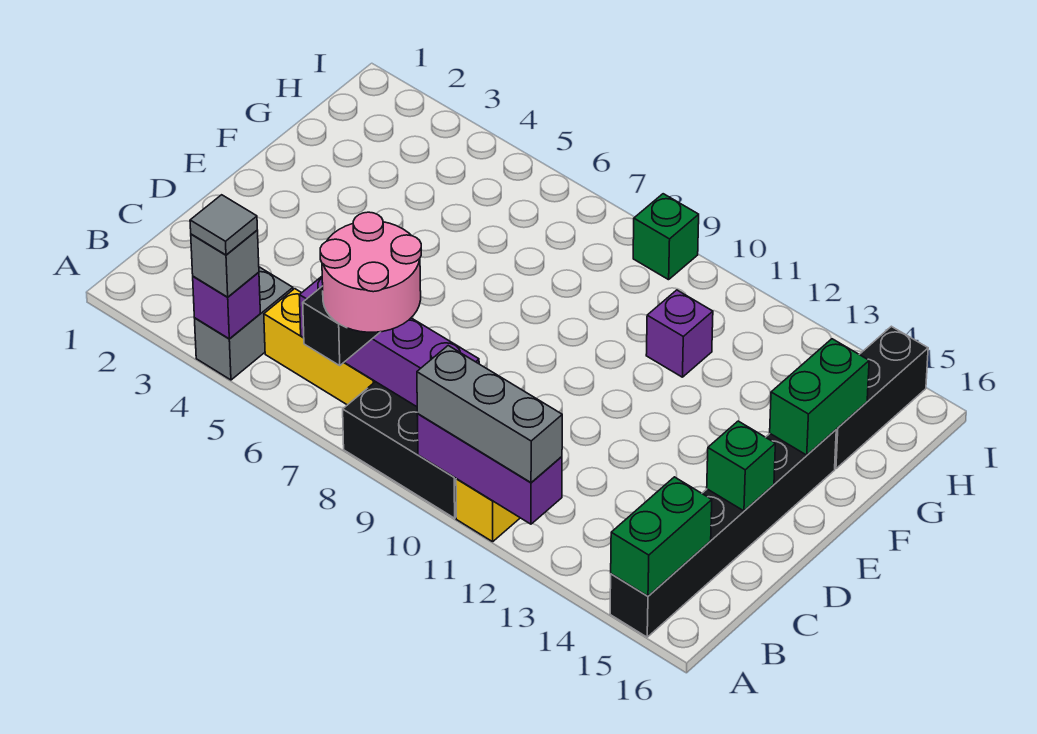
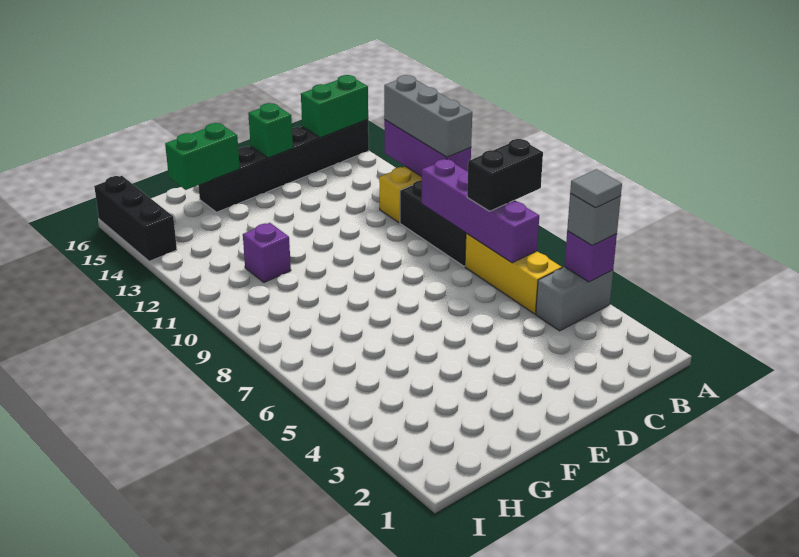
pink 2x2 round brick [320,212,421,332] -> none
black 1x3 brick [835,326,928,469] -> black 1x3 brick turned to [94,176,177,261]
green 1x1 brick [633,194,699,280] -> none

